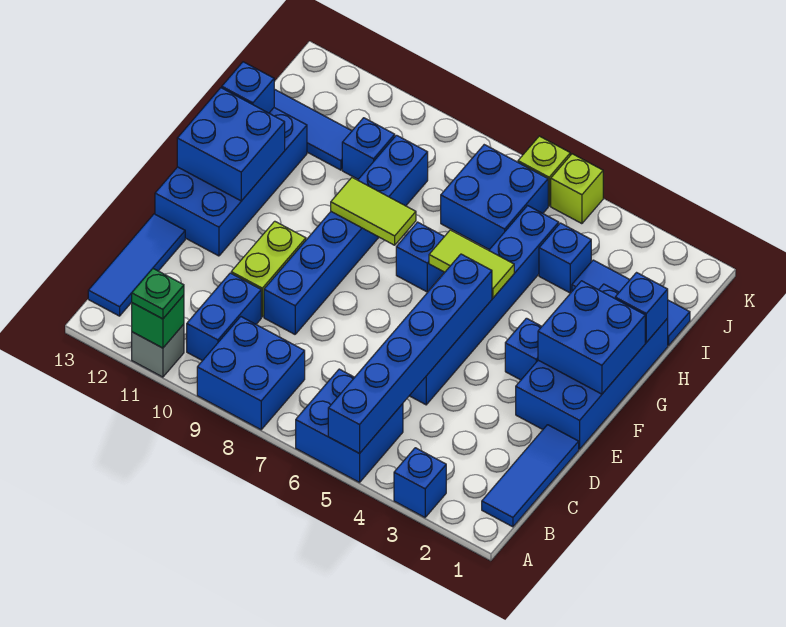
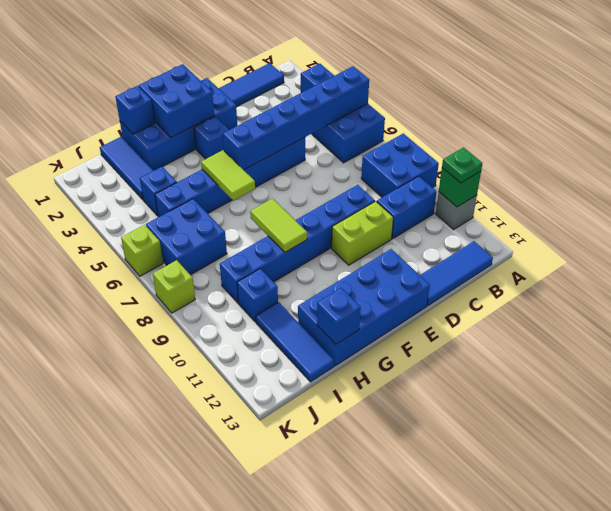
blue 2x2 brick [177,88,285,201] -> none
blue 1x1 brick [396,222,444,292] -> none
lime 1x1 brick [551,154,603,224] -> lime 1x1 brick moved to [153,260,195,313]

